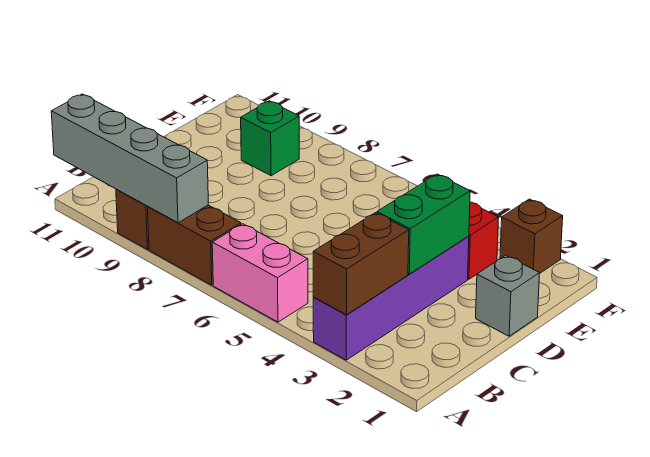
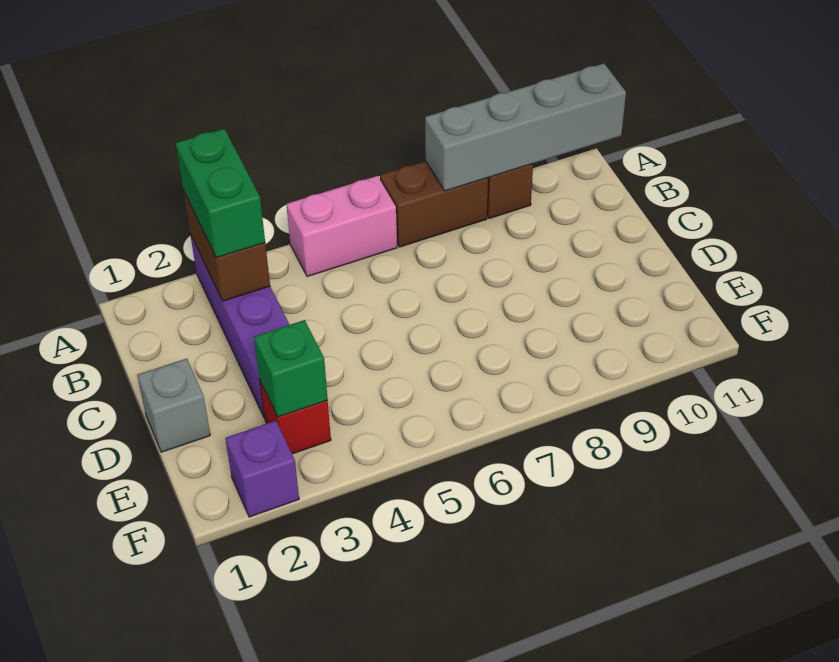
green 1x2 brick [377,174,470,274] -> green 1x2 brick moved to [176,129,265,258]
green 1x1 brick [241,101,299,176] -> green 1x1 brick moved to [254,320,328,417]
brown 1x1 brick [500,199,563,273] -> purple 1x1 brick [225,421,299,517]

